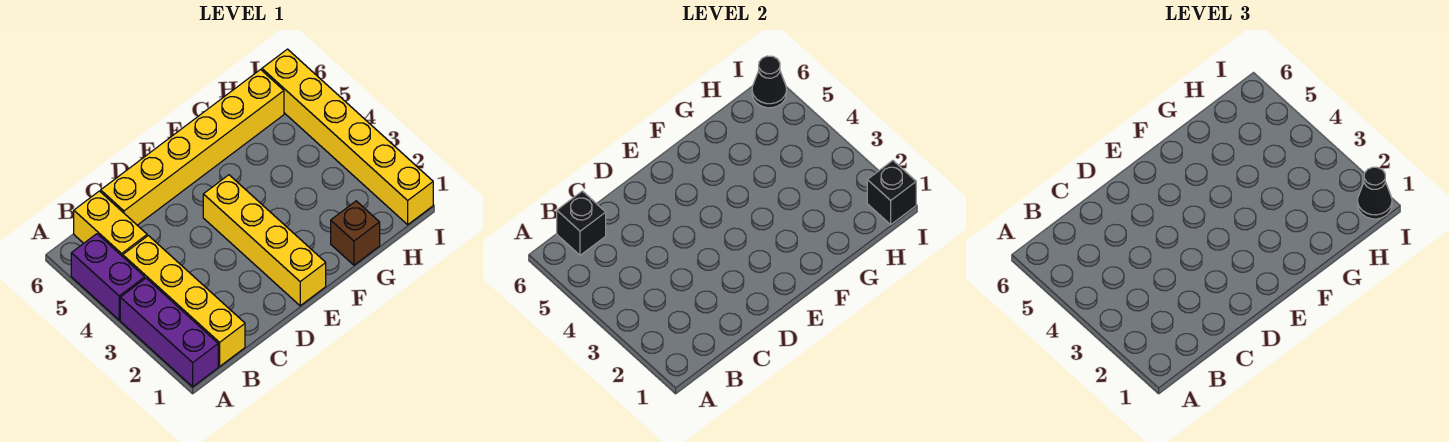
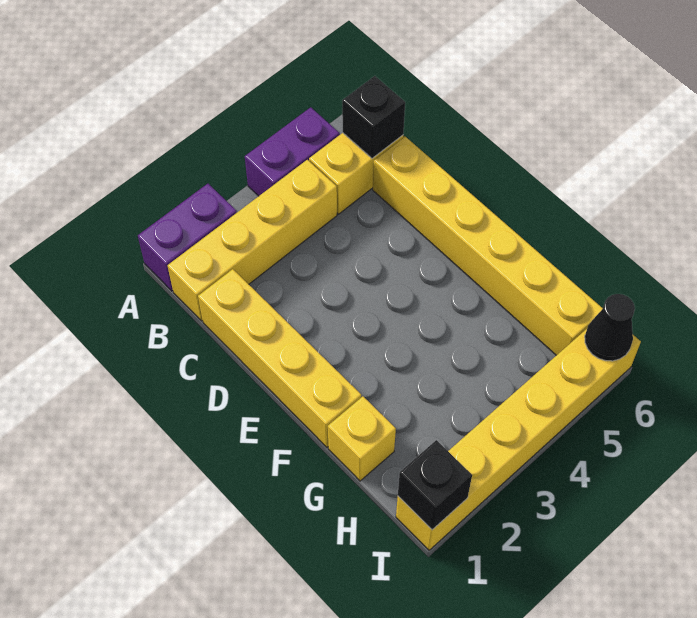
purple 1x3 brick [120,278,218,387] -> purple 1x2 brick [138,184,237,291]
yellow 1x4 brick [203,175,326,306] -> yellow 1x4 brick turned to [198,269,361,447]
brown 1x1 brick [331,201,380,265] -> yellow 1x1 brick [328,396,396,481]
black 1x1 cone [1358,167,1392,219] -> none

